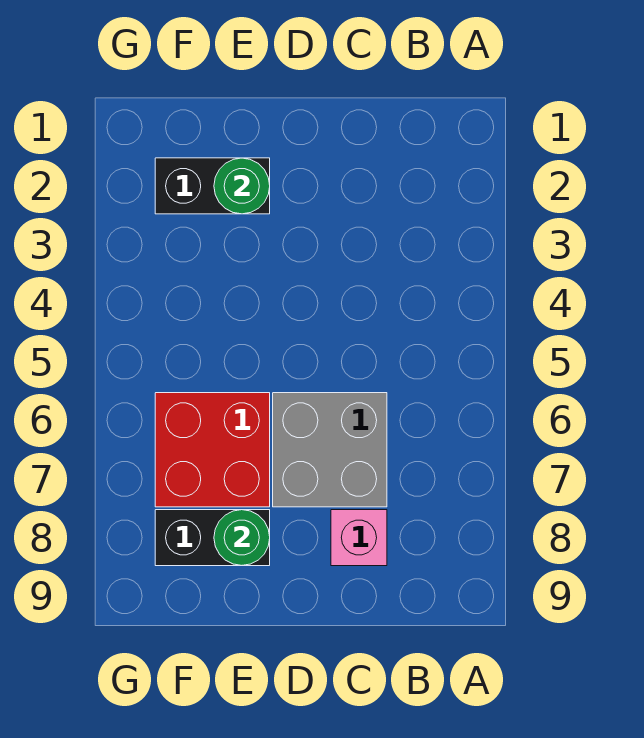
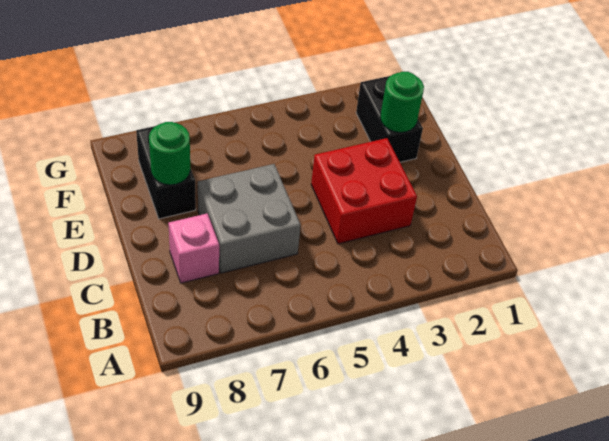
red 2x2 brick [155,393,270,507] -> red 2x2 brick moved to [311,138,417,244]

